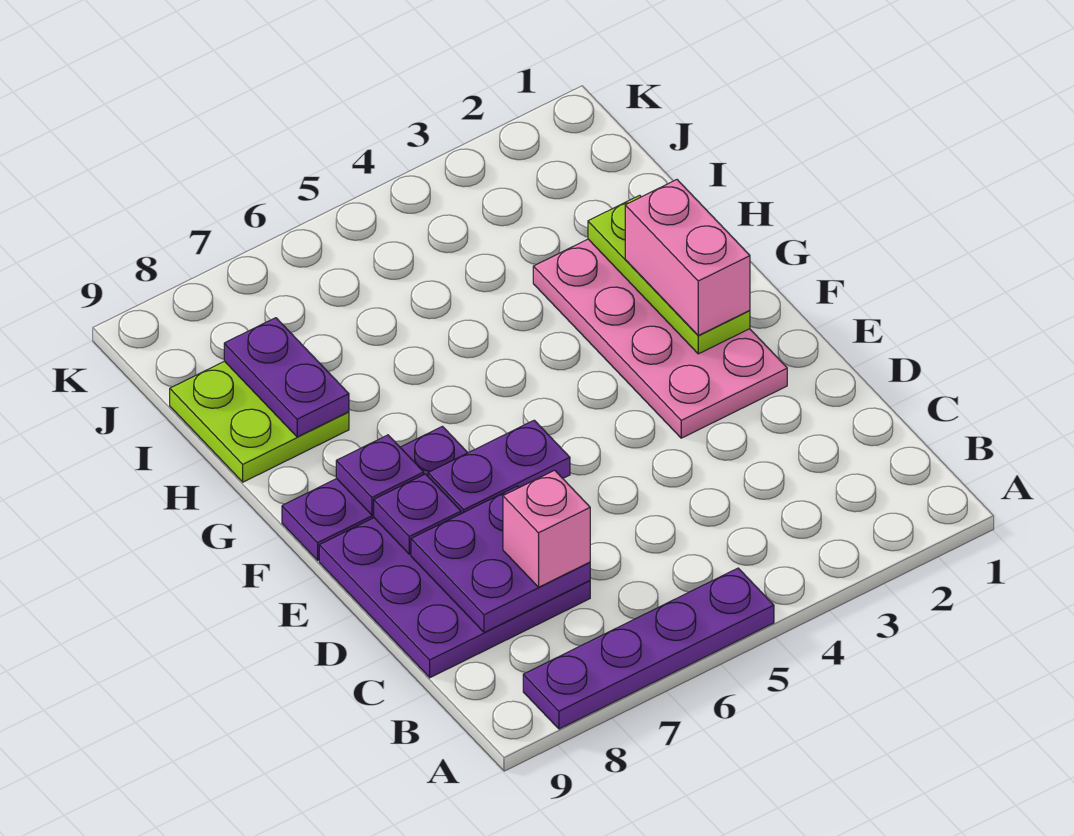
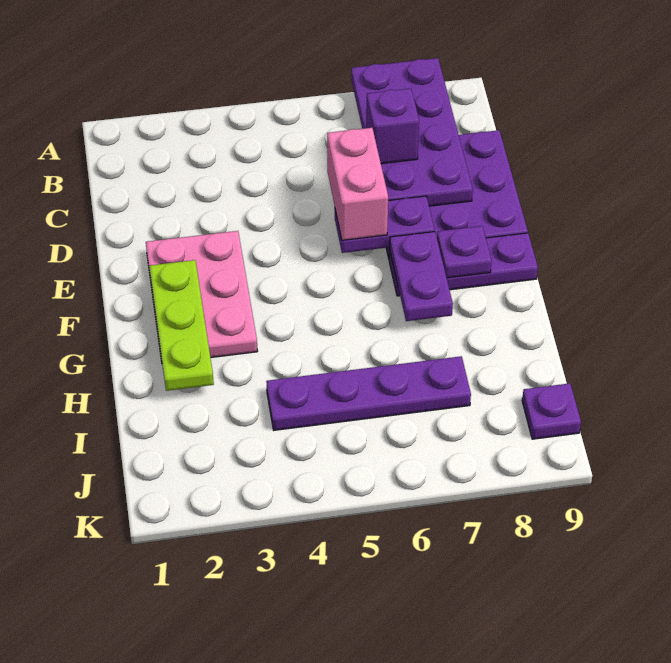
purple 1x4 plate [523,568,774,729] -> purple 1x4 plate moved to [266,356,471,430]
purple 2x2 plate [411,486,590,633] -> purple 2x4 plate [351,58,473,206]
pink 1x1 brick [503,470,590,587] -> purple 1x1 brick [366,88,419,164]
pink 2x4 plate [533,239,787,438] -> pink 2x3 plate [146,231,258,361]
purple 1x1 plate [374,474,461,554] -> purple 1x1 plate moved to [522,383,581,439]
pink 1x2 brick [625,180,750,335] -> pink 1x2 brick moved to [327,128,388,240]
lime 2x2 plate [170,361,349,482] -> none
purple 1x2 plate [224,318,349,437] -> purple 1x2 plate moved to [389,232,453,321]

